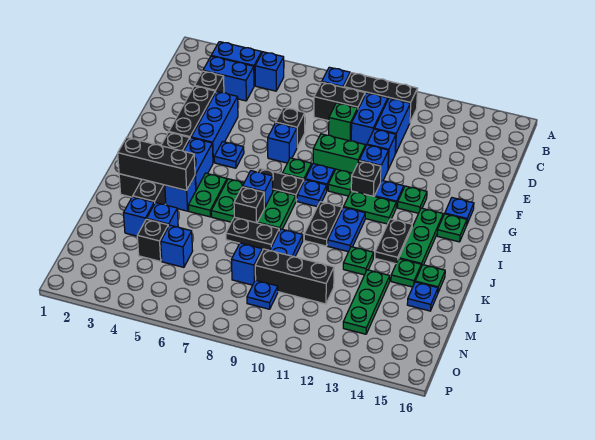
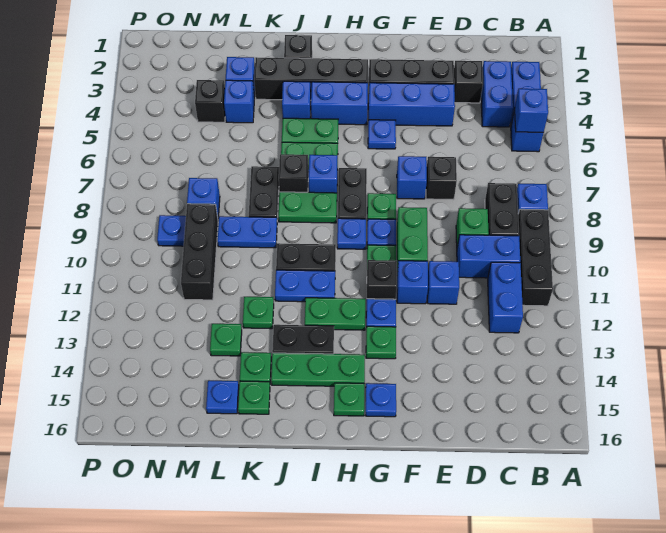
blue 1x2 brick [374,98,410,154] -> blue 1x2 brick turned to [488,262,523,333]
green 1x2 plate [344,191,396,224] -> green 1x2 plate turned to [305,298,365,330]
black 1x3 brick [118,137,195,190] -> none
green 1x3 plate [343,270,390,334] -> green 1x1 plate [210,324,242,356]
blue 1x1 brick [161,225,193,267] -> blue 1x1 brick moved to [515,89,548,132]

